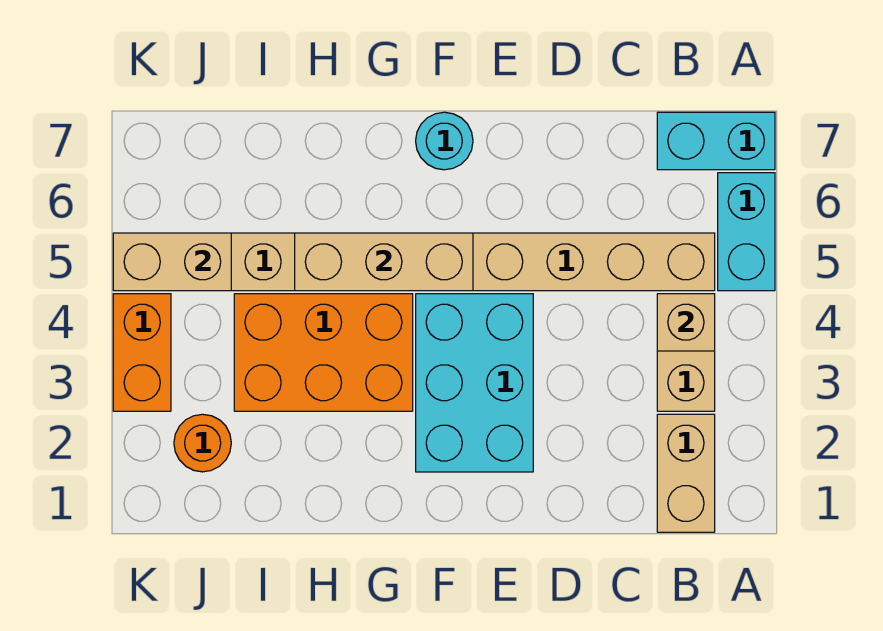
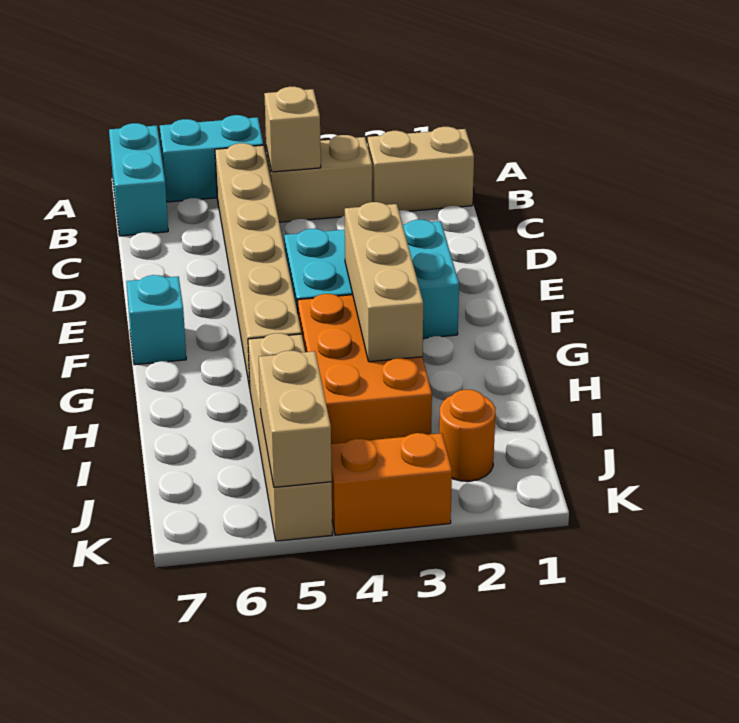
tan 1x3 brick [295,233,473,291] -> tan 1x3 brick moved to [345,202,423,362]
cyan 1x1 round brick [416,112,473,170] -> cyan 1x1 brick [126,275,186,365]

